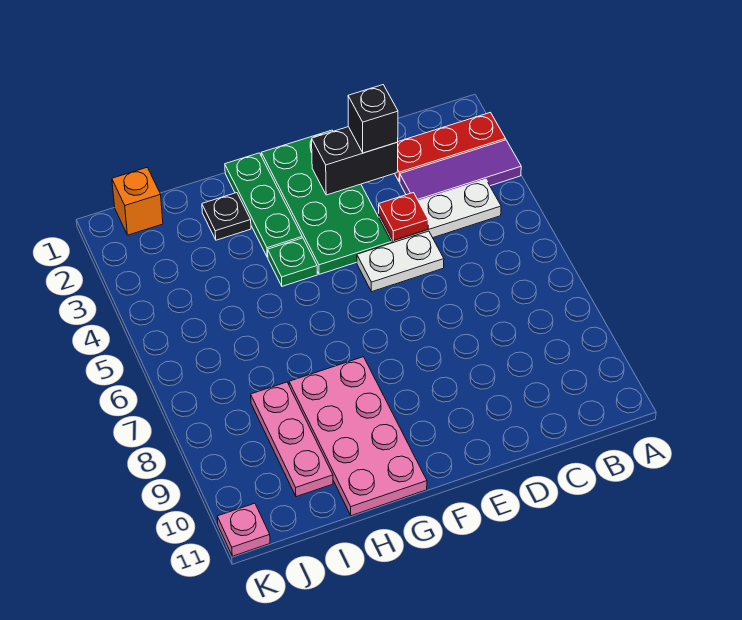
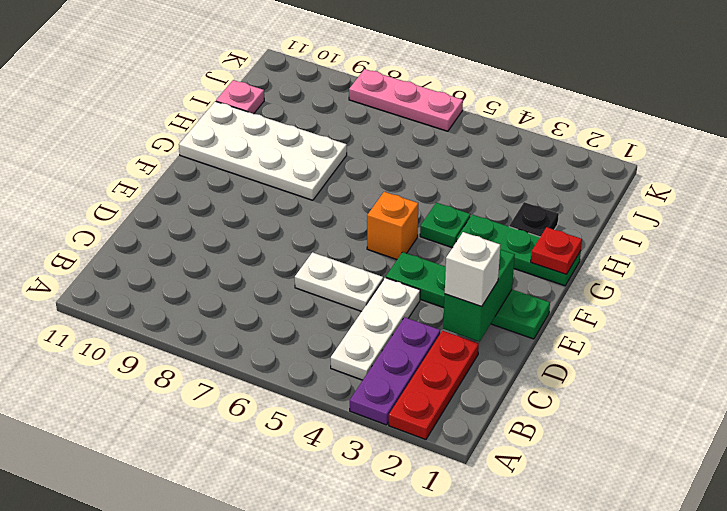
purple 1x3 tile [400,140,521,201] -> purple 1x3 plate [350,317,440,425]
black 1x2 brick [312,127,398,195] -> green 1x2 brick [443,249,515,342]
black 1x1 brick [348,85,398,153] -> white 1x1 brick [445,232,500,306]
red 1x1 plate [379,193,428,241] -> red 1x1 plate moved to [531,227,582,274]
white 1x2 plate [357,231,444,292] -> white 1x2 plate turned to [295,252,383,311]
green 2x4 plate [261,130,391,274] -> green 1x4 plate [386,252,550,339]
pink 2x4 plate [289,357,427,516] -> white 2x4 plate [179,101,347,200]
pink 1x3 plate [251,382,333,497] -> pink 1x3 plate moved to [349,69,463,131]
orange 1x1 brick [112,168,163,235] -> orange 1x1 brick moved to [367,192,418,259]
pink 1x1 plate [217,503,270,556] -> pink 1x1 plate moved to [216,80,264,114]

